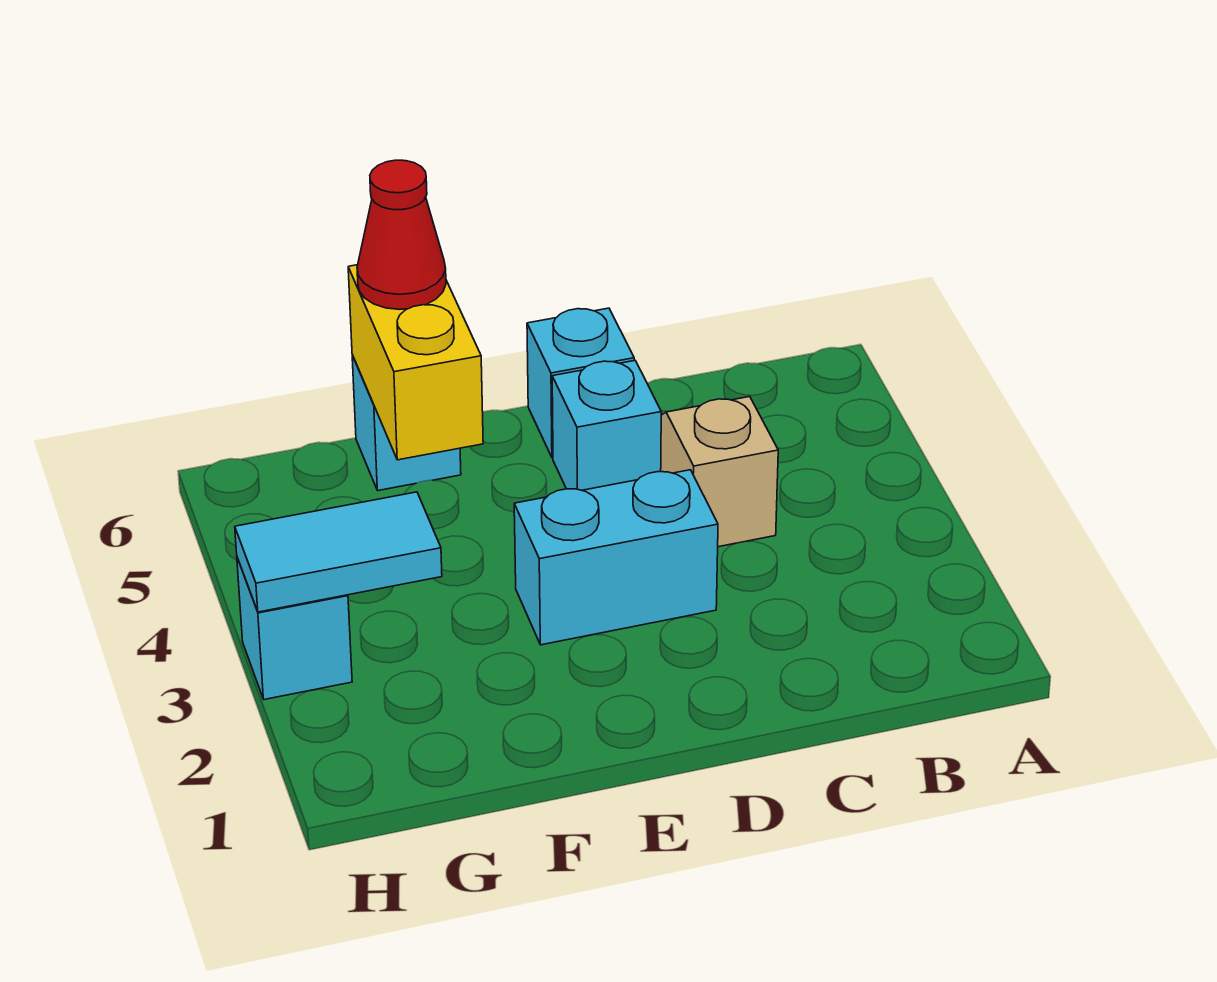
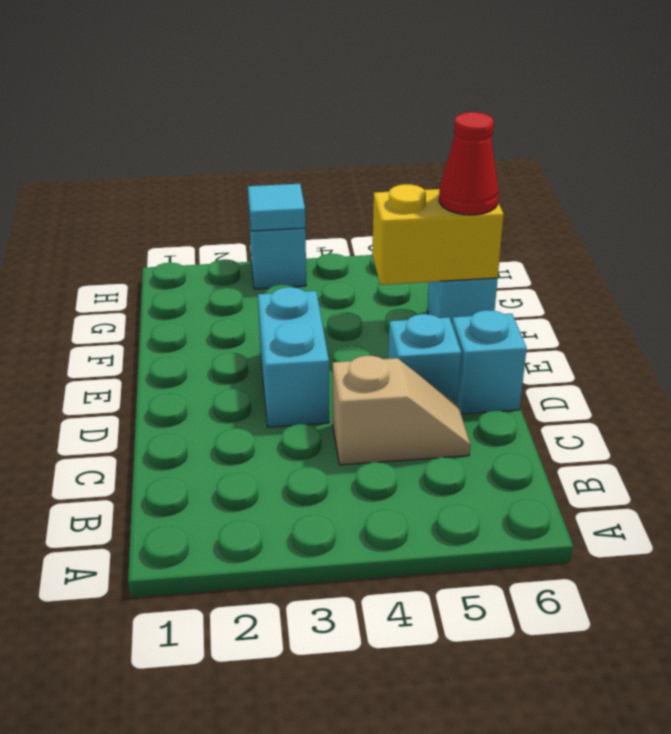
cyan 1x2 tile [235,492,442,612] -> cyan 1x1 tile [248,184,305,231]

